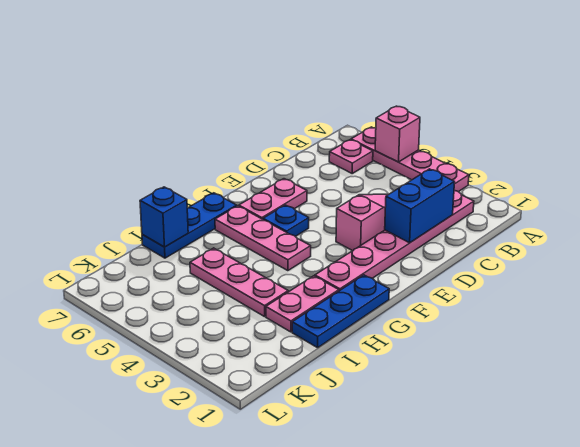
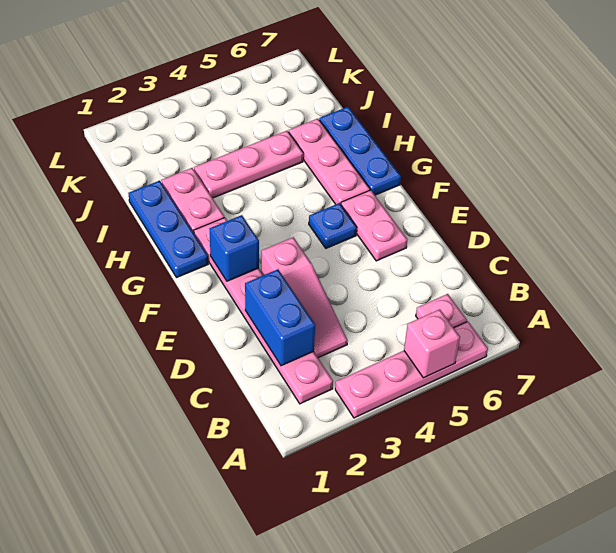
pink 1x3 plate [215,206,311,271] -> pink 1x3 plate turned to [289,119,370,204]
blue 1x1 brick [140,187,188,247] -> blue 1x1 brick moved to [210,215,259,281]

